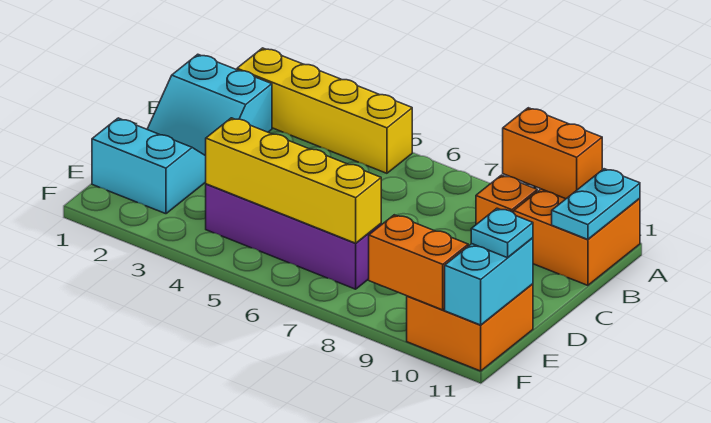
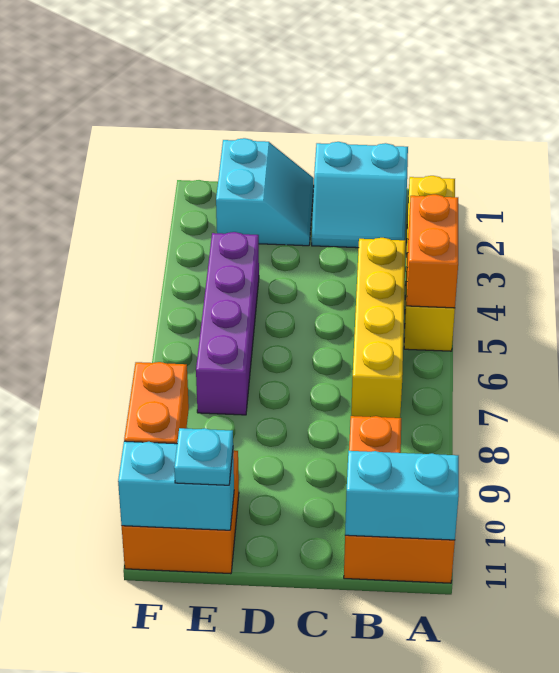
orange 1x2 brick [503,108,602,199] -> orange 1x2 brick moved to [407,194,458,308]
cyan 1x2 plate [552,169,640,239] -> cyan 1x2 brick [345,451,459,540]
cyan 2x2 slope [147,54,272,156] -> cyan 2x2 slope turned to [312,142,408,248]
yellow 1x4 brick [206,118,381,243] -> yellow 1x4 brick moved to [351,238,406,418]

